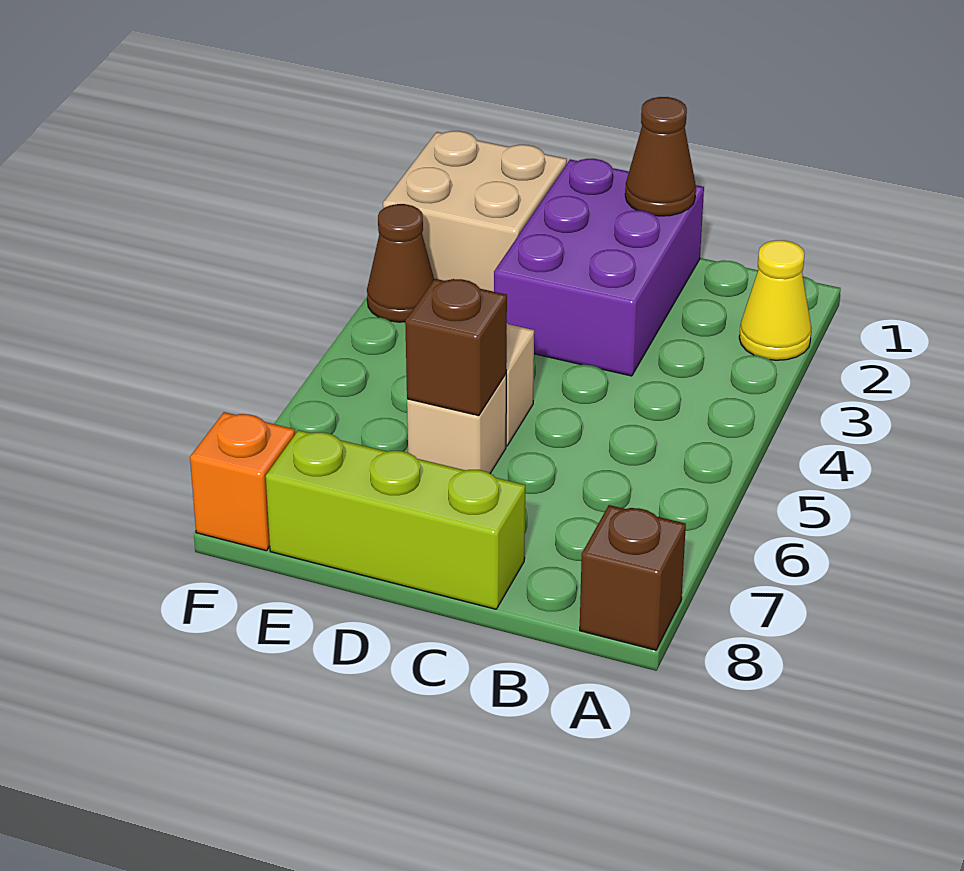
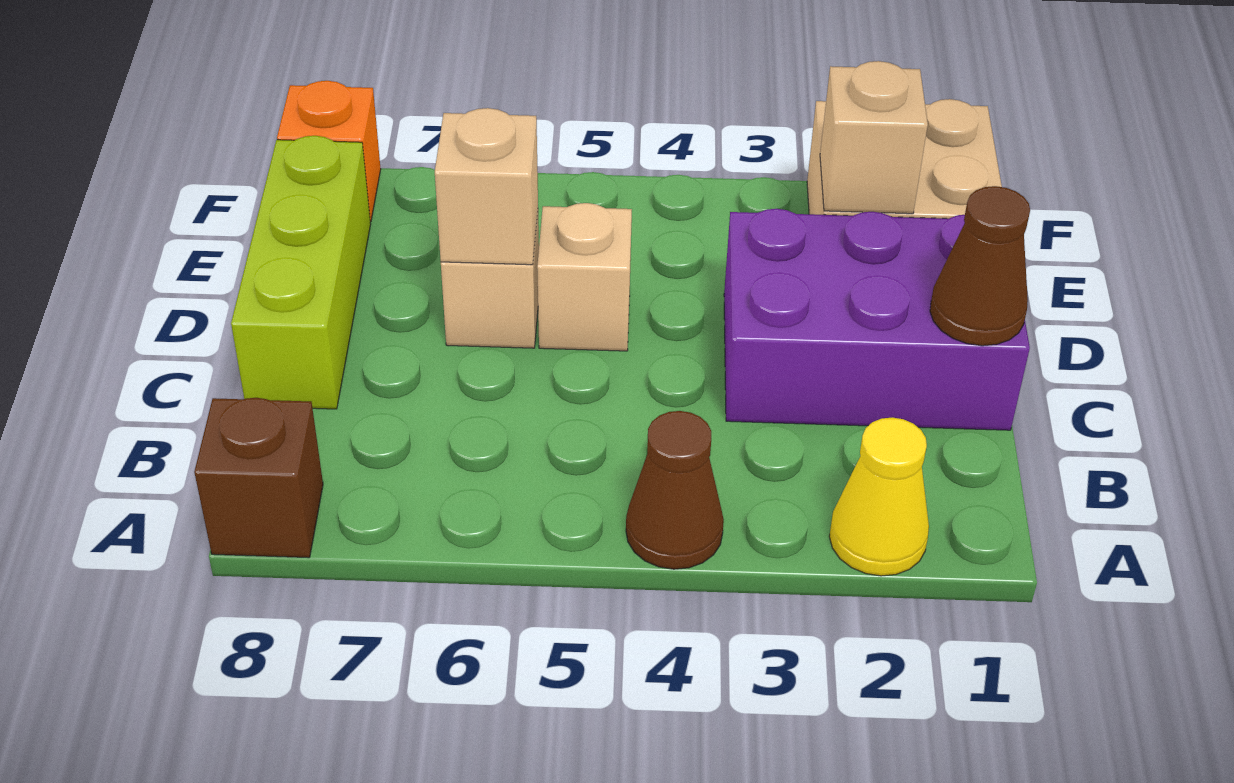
brown 1x1 brick [405,279,507,416] -> tan 1x1 brick [435,108,538,265]
none -> tan 1x1 brick [820,61,928,214]
brown 1x1 cone [367,204,434,322] -> brown 1x1 cone moved to [626,411,724,569]

